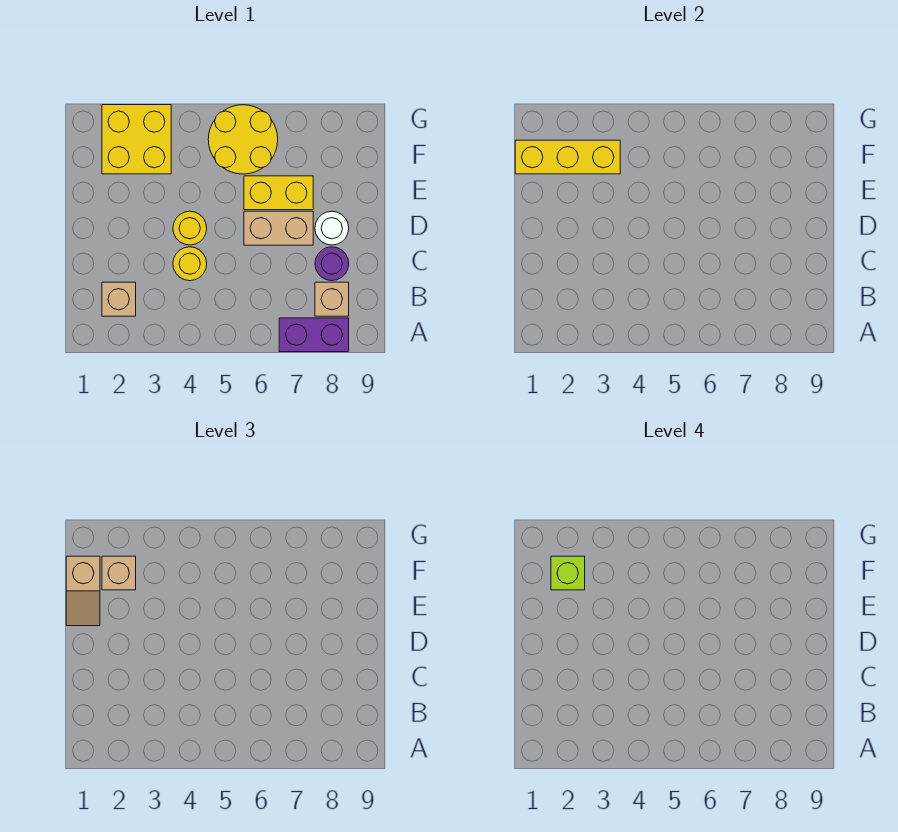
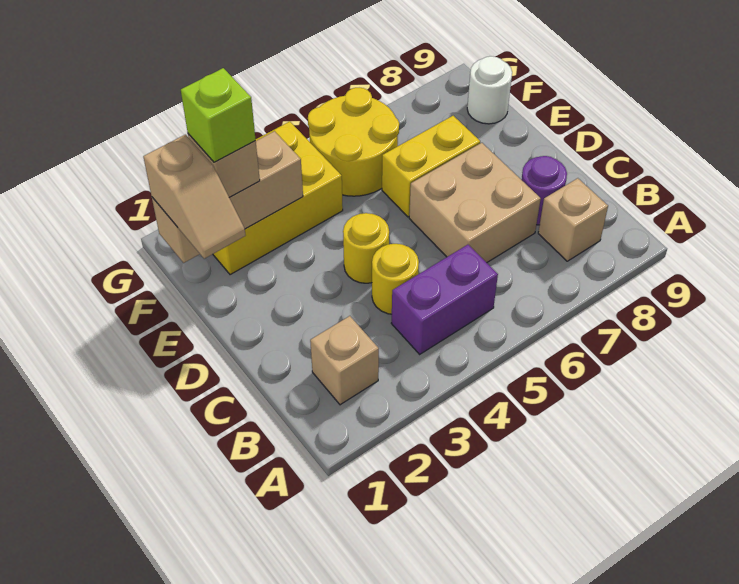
purple 1x2 brick [279,318,349,352] -> purple 1x2 brick moved to [391,245,498,354]
tan 1x2 brick [244,211,313,245] -> tan 2x2 brick [409,143,541,263]
white 1x1 round brick [315,211,349,245] -> white 1x1 round brick moved to [467,56,512,124]
yellow 1x3 brick [515,140,620,174] -> tan 1x3 brick [152,131,303,263]
yellow 2x2 brick [102,105,171,174] -> yellow 2x3 brick [213,121,343,275]

